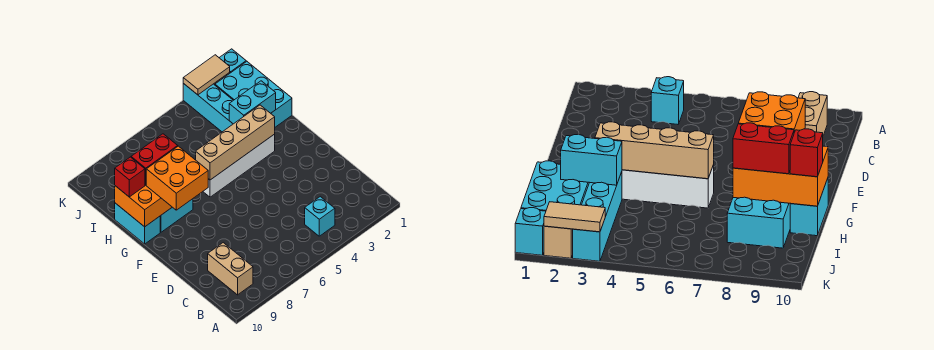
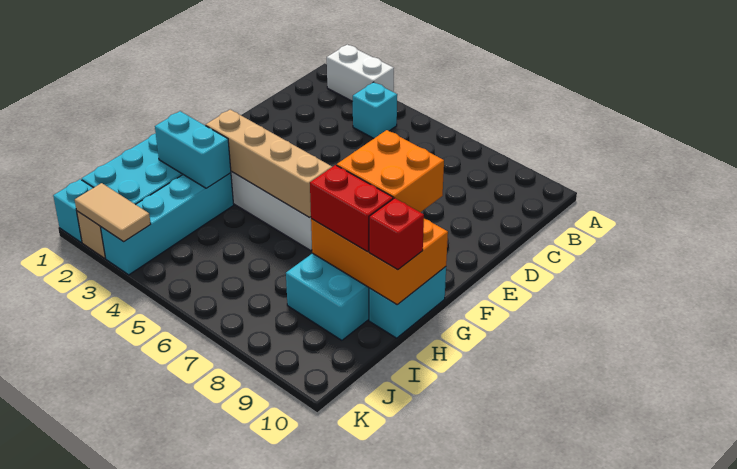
none -> white 1x2 brick [327,45,394,101]
tan 1x2 brick [208,243,253,295] -> none

